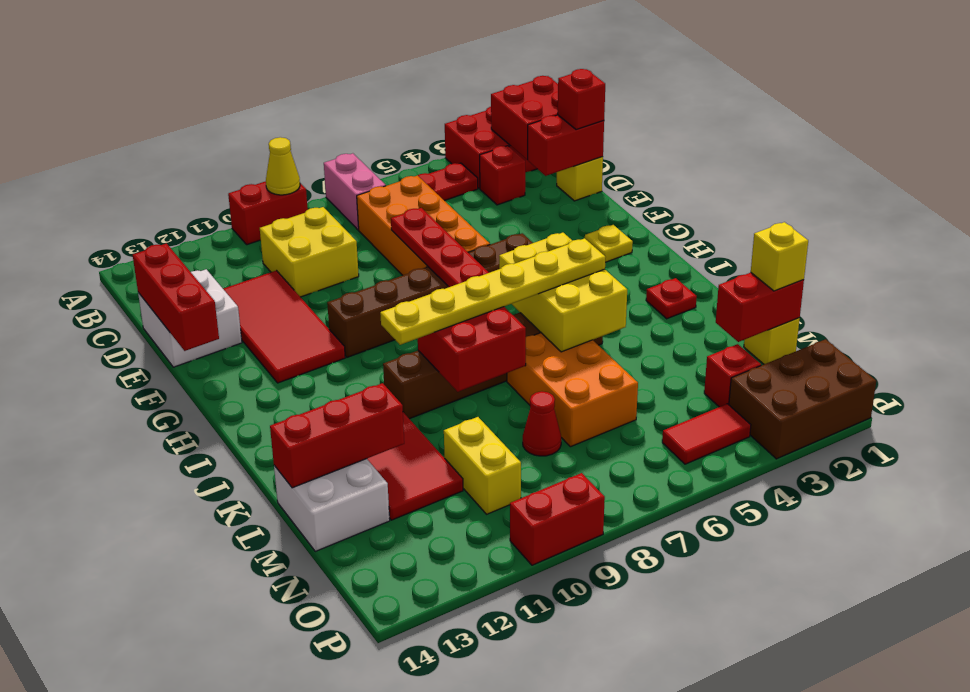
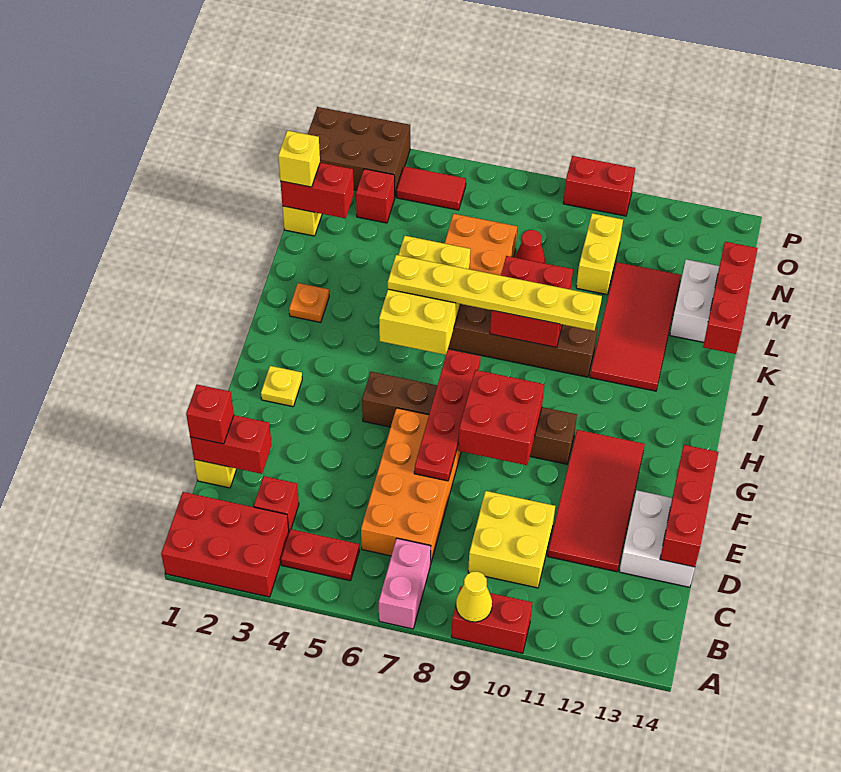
red 2x2 brick [491,76,558,160] -> red 2x2 brick moved to [458,370,544,465]
red 1x1 plate [646,278,697,319] -> orange 1x1 plate [289,283,329,322]
red 1x3 brick [270,383,404,488] -> red 1x3 brick turned to [703,242,758,354]

